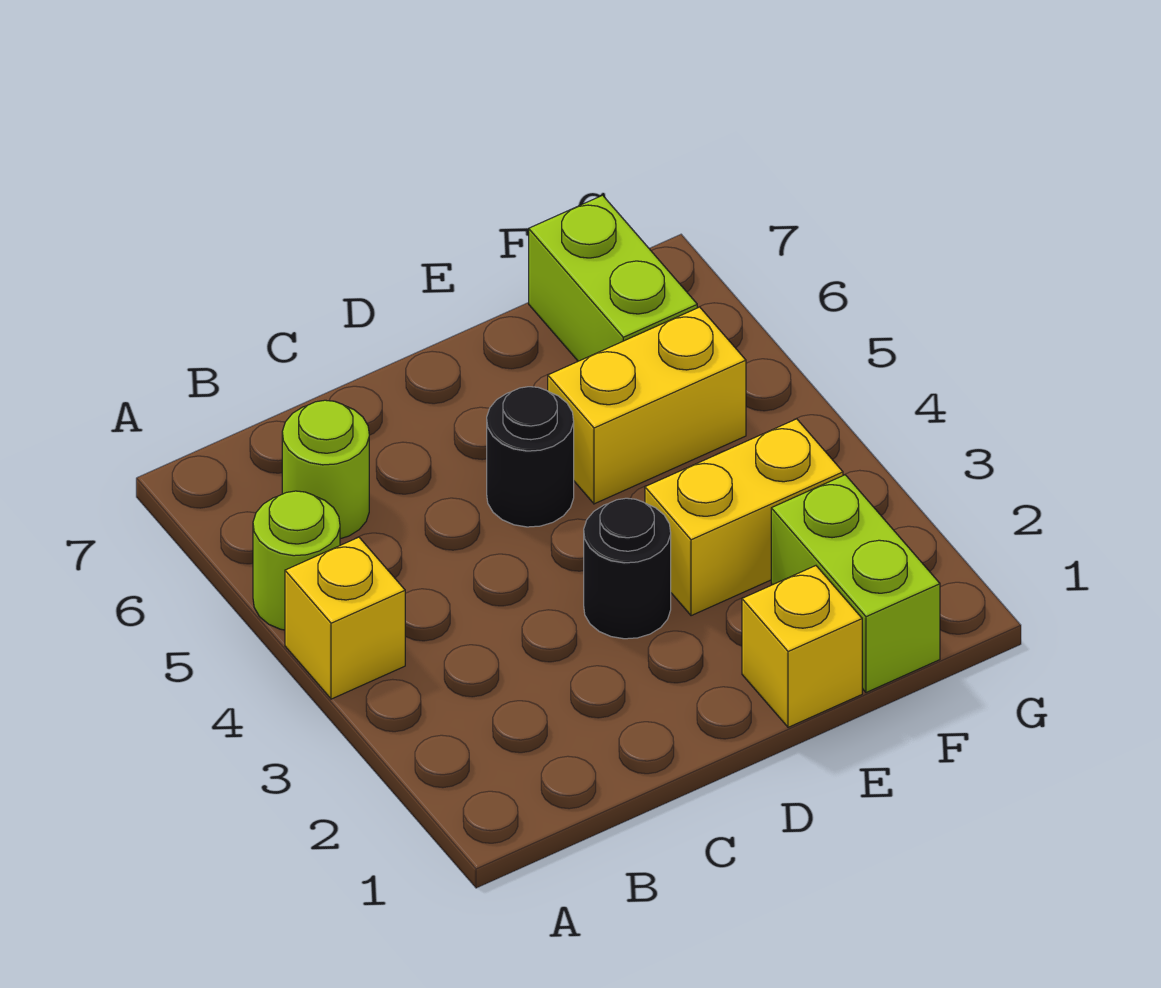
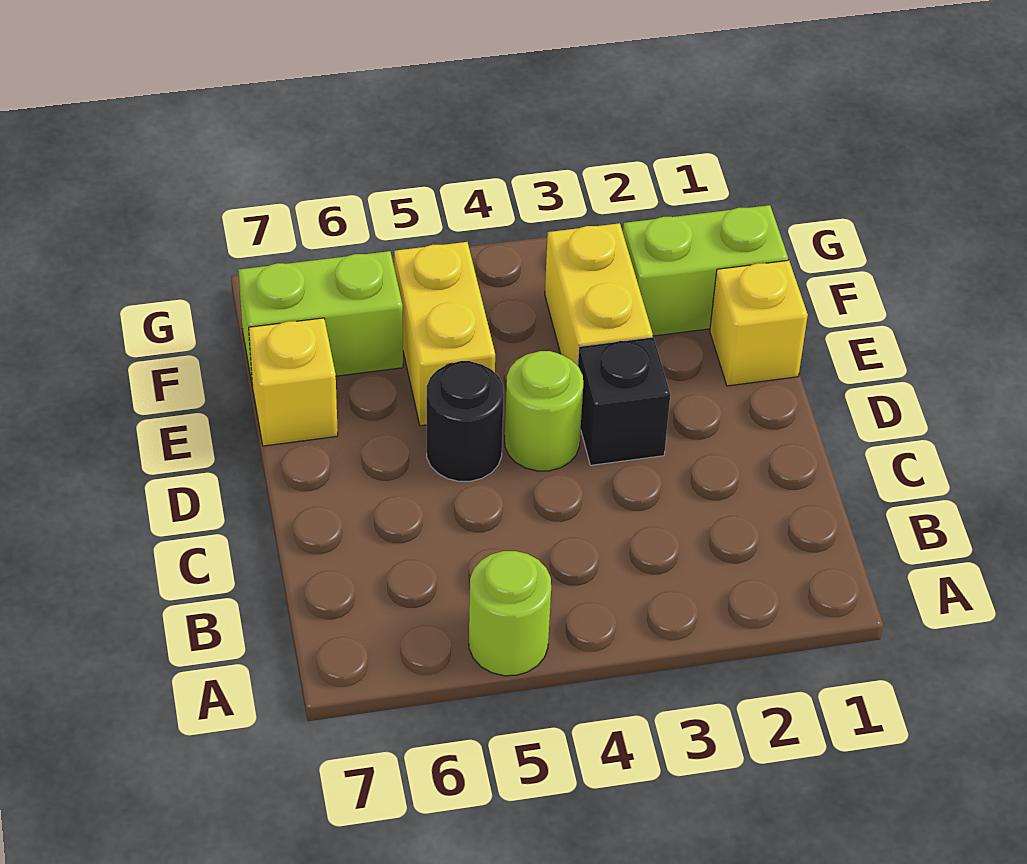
yellow 1x1 brick [285,537,405,699] -> yellow 1x1 brick moved to [249,318,338,446]
lime 1x1 round brick [282,400,369,539] -> lime 1x1 round brick moved to [505,351,583,471]
black 1x1 round brick [584,498,671,639] -> black 1x1 brick [578,337,670,465]

